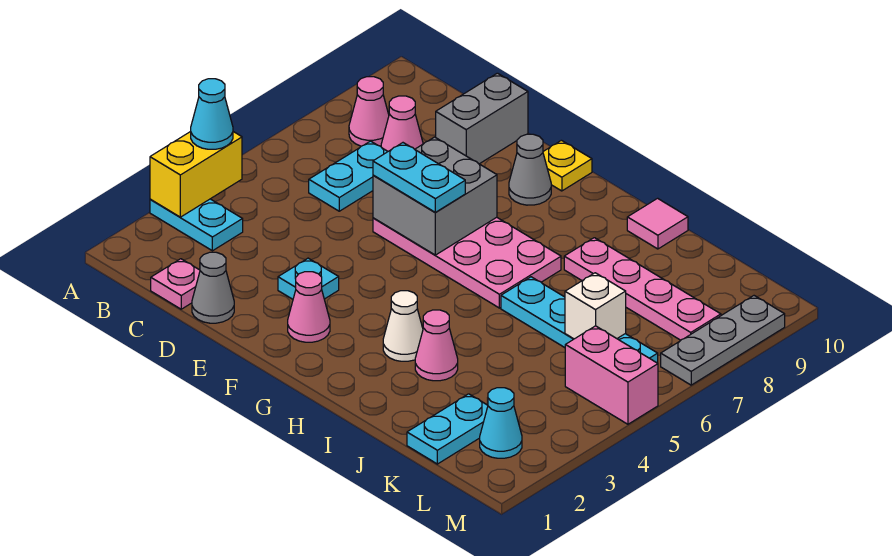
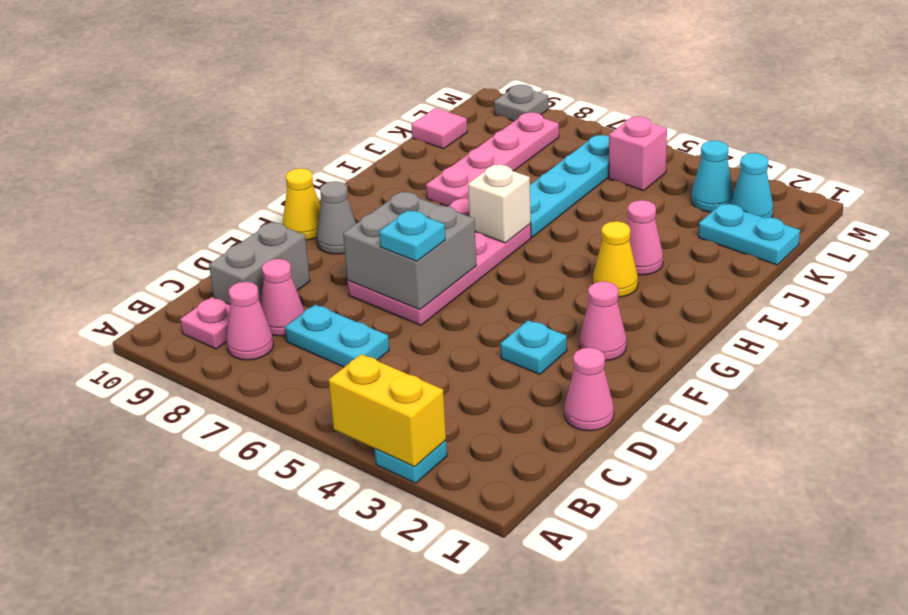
cyan 1x2 plate [150,199,243,251] -> cyan 1x1 plate [375,440,447,483]
cyan 1x1 cone [191,79,233,149] -> cyan 1x1 cone moved to [691,141,734,212]
pink 1x1 plate [151,259,200,309] -> pink 1x1 plate moved to [180,297,230,349]
grey 1x1 cone [192,252,234,323] -> pink 1x1 cone [564,348,614,431]
grey 1x2 brick [436,73,528,164] -> grey 1x2 brick turned to [209,222,310,304]
cyan 1x2 plate [373,143,465,212] -> cyan 1x1 plate [379,211,445,261]
yellow 1x1 plate [543,140,592,191] -> yellow 1x1 cone [283,168,321,240]
white 1x1 cone [383,291,423,361] -> yellow 1x1 cone [593,221,638,297]
pink 1x1 tile [627,198,688,249] -> pink 1x1 tile moved to [411,108,467,149]
white 1x1 brick [565,273,626,339] -> white 1x1 brick moved to [468,165,531,243]
pink 1x2 brick [565,326,658,424] -> pink 1x1 brick [609,117,667,191]
grey 1x3 plate [661,296,785,385] -> grey 1x1 plate [494,85,548,121]

